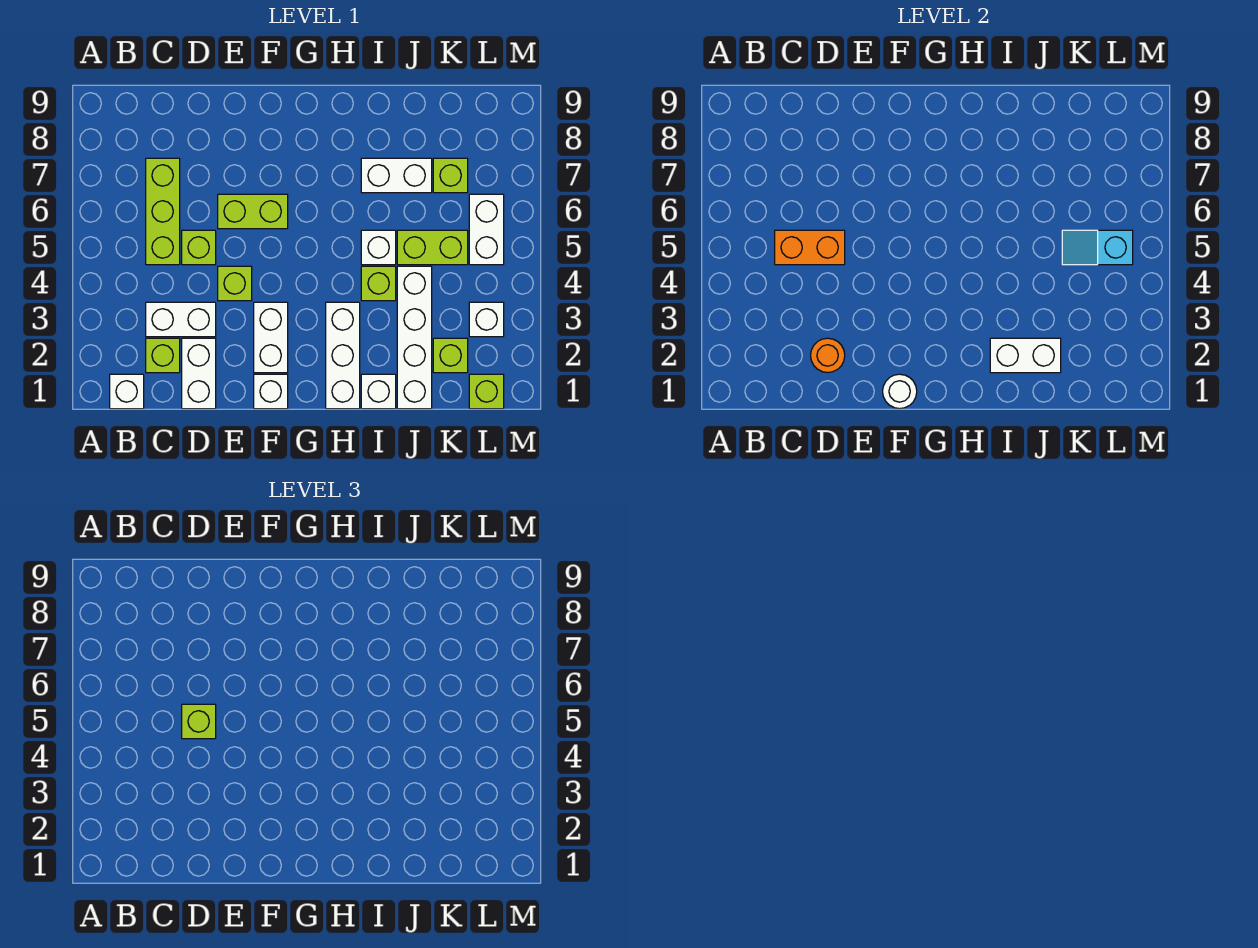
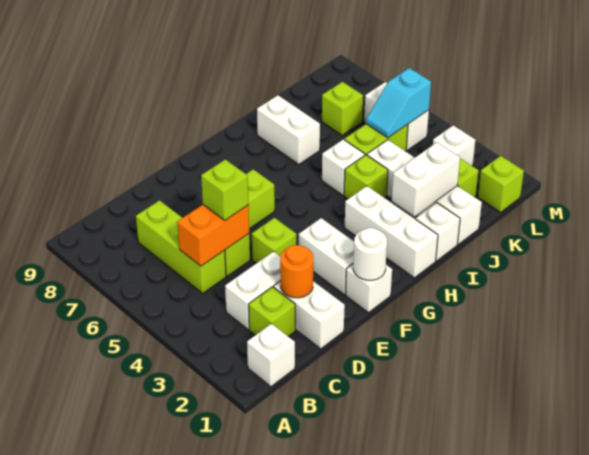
white 1x2 brick [361,158,432,193] -> white 1x2 brick turned to [257,95,320,164]

